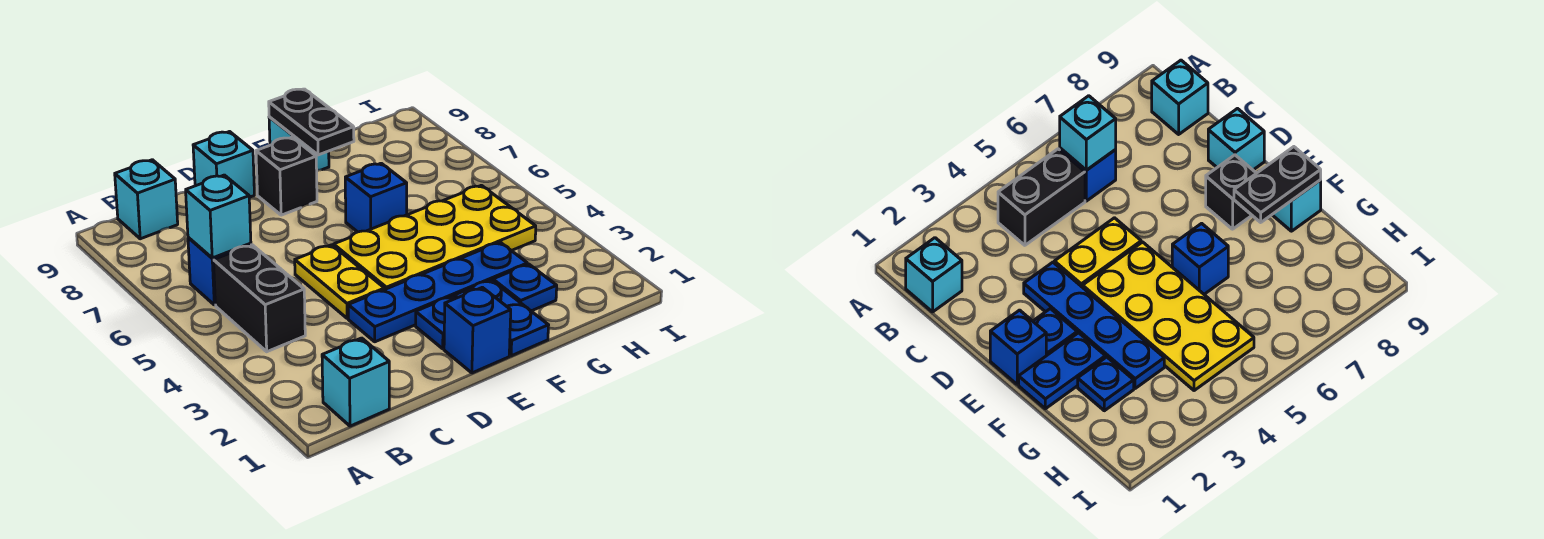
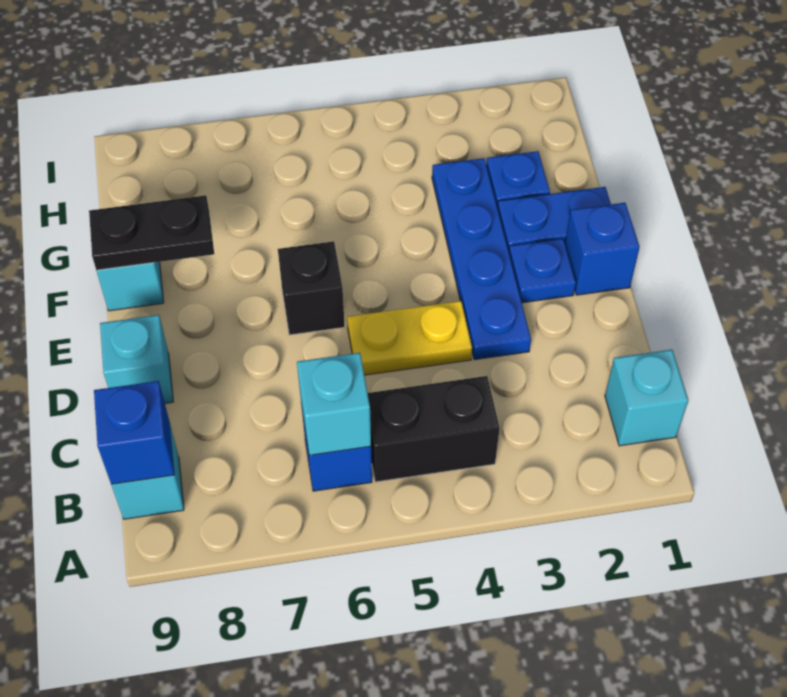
yellow 2x4 plate [334,185,536,290] -> none
black 1x1 brick [256,137,317,215] -> black 1x1 brick moved to [278,241,345,335]
blue 1x1 brick [345,163,407,232] -> blue 1x1 brick moved to [94,381,174,485]

